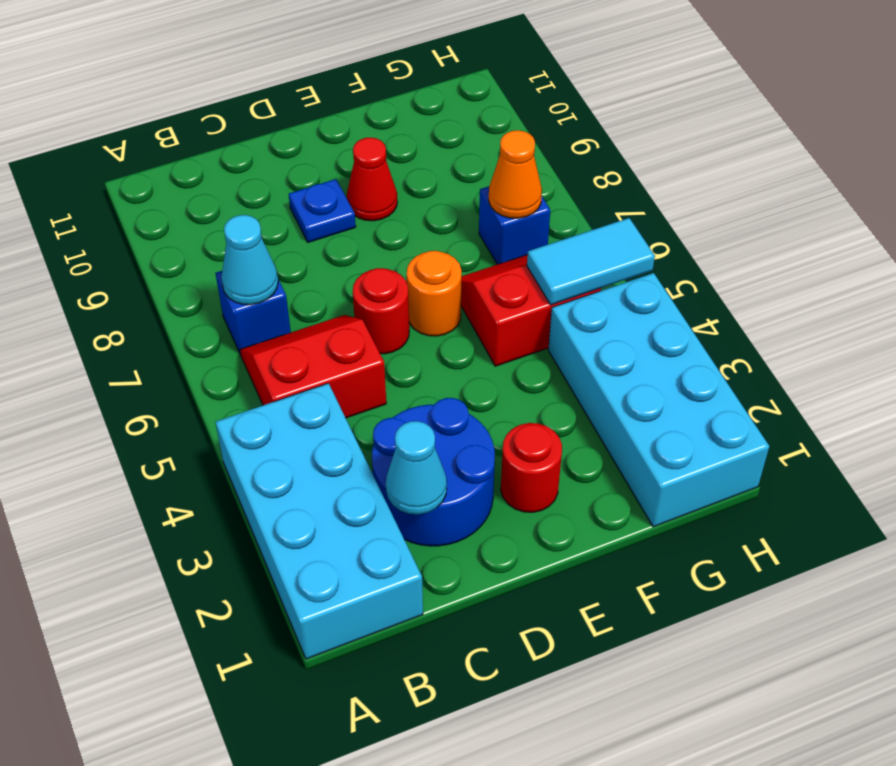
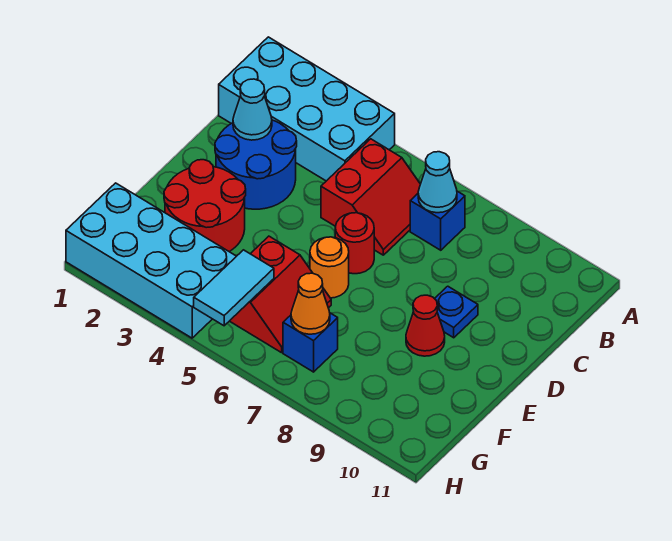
red 1x1 round brick [501,423,562,512] -> red 2x2 round brick [164,160,246,251]

